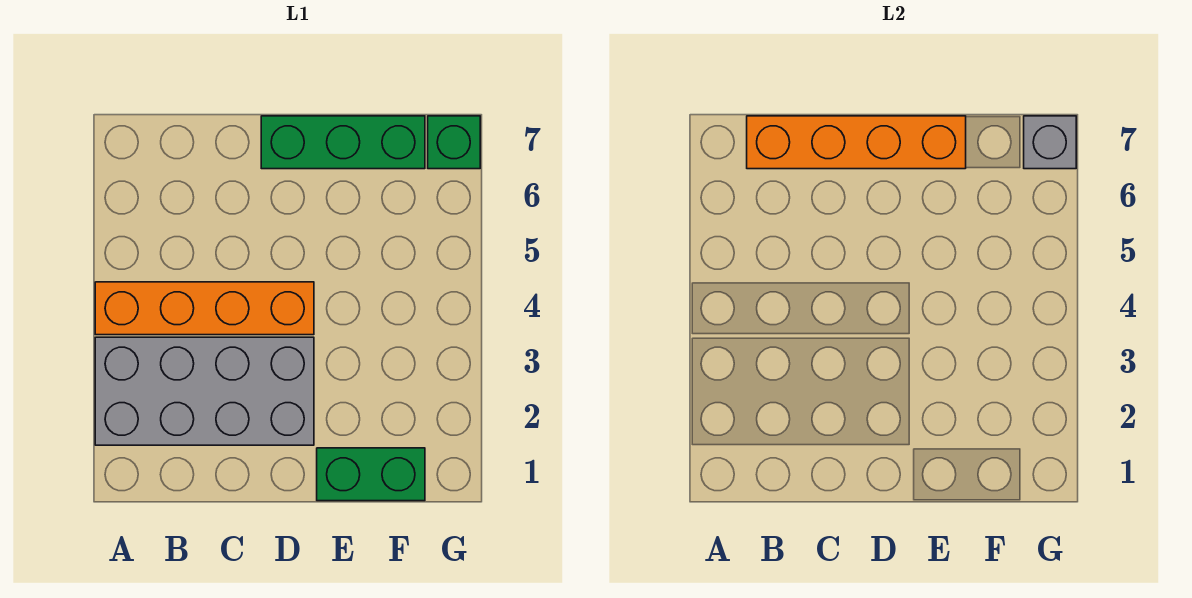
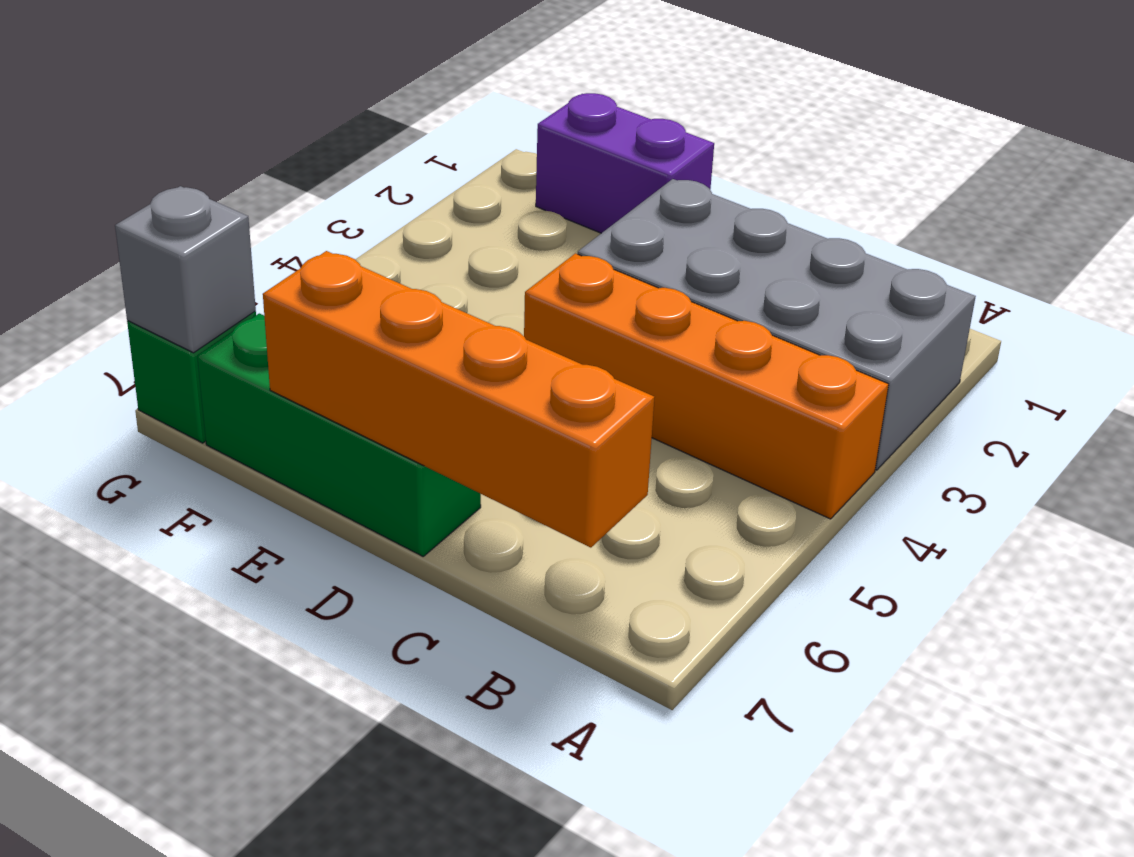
green 1x2 brick [317,448,425,501] -> purple 1x2 brick [536,93,714,233]

